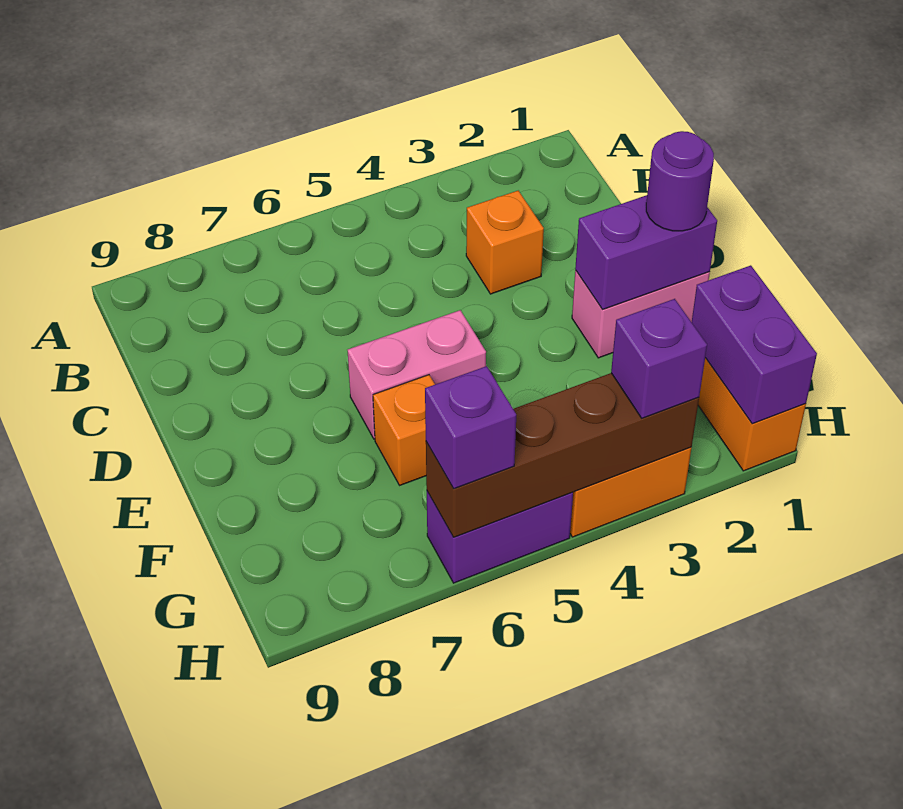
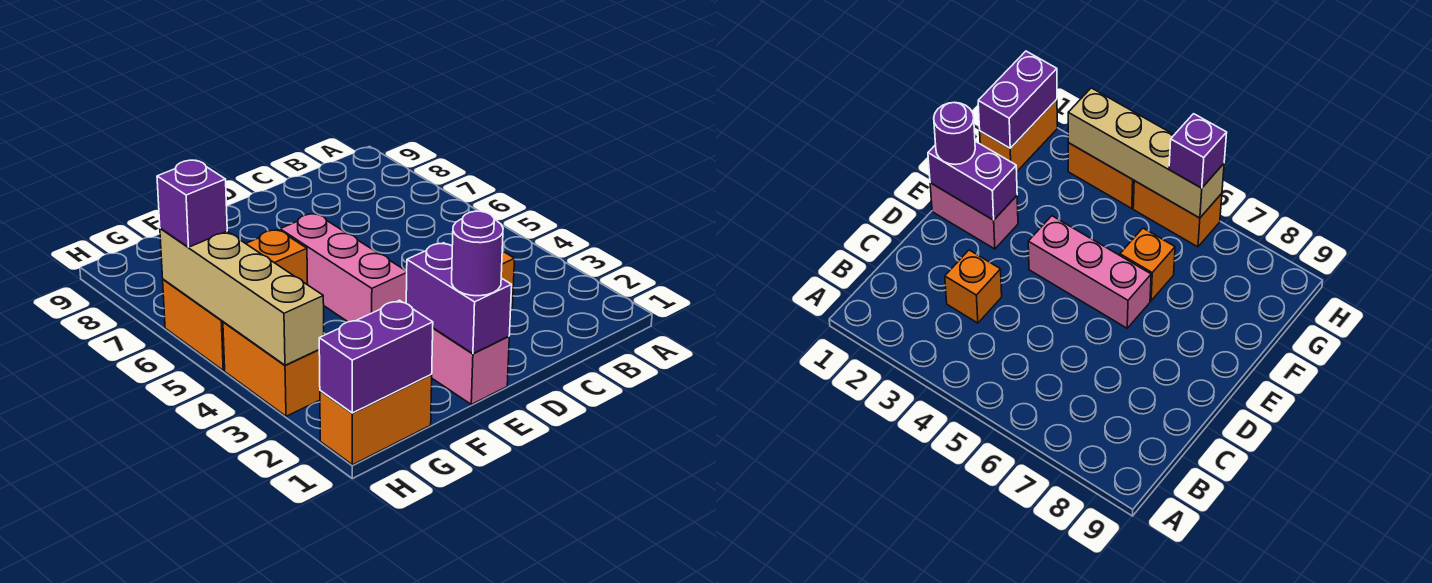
pink 1x2 brick [348,310,486,439] -> pink 1x3 brick [280,214,407,322]
brown 1x4 brick [426,373,699,537] -> tan 1x4 brick [160,228,324,365]
purple 1x1 brick [611,299,707,418] -> none
purple 1x2 brick [427,492,573,583] -> orange 1x2 brick [163,279,225,370]

